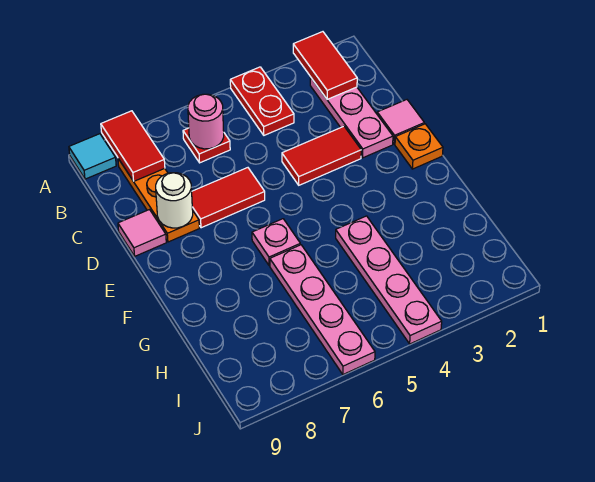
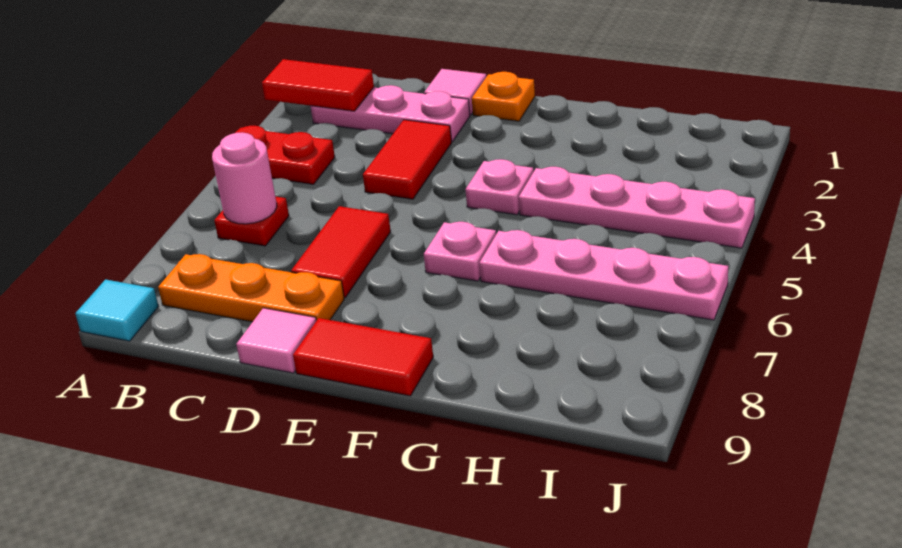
red 1x2 tile [101,111,165,181] -> red 1x2 tile moved to [293,318,433,396]
white 1x1 round brick [156,173,193,228] -> none
none -> pink 1x1 plate [465,159,534,215]

